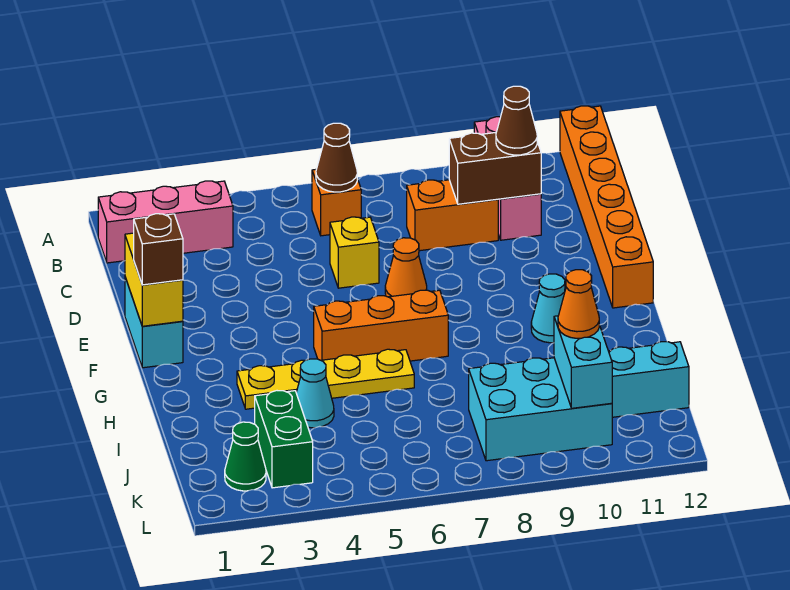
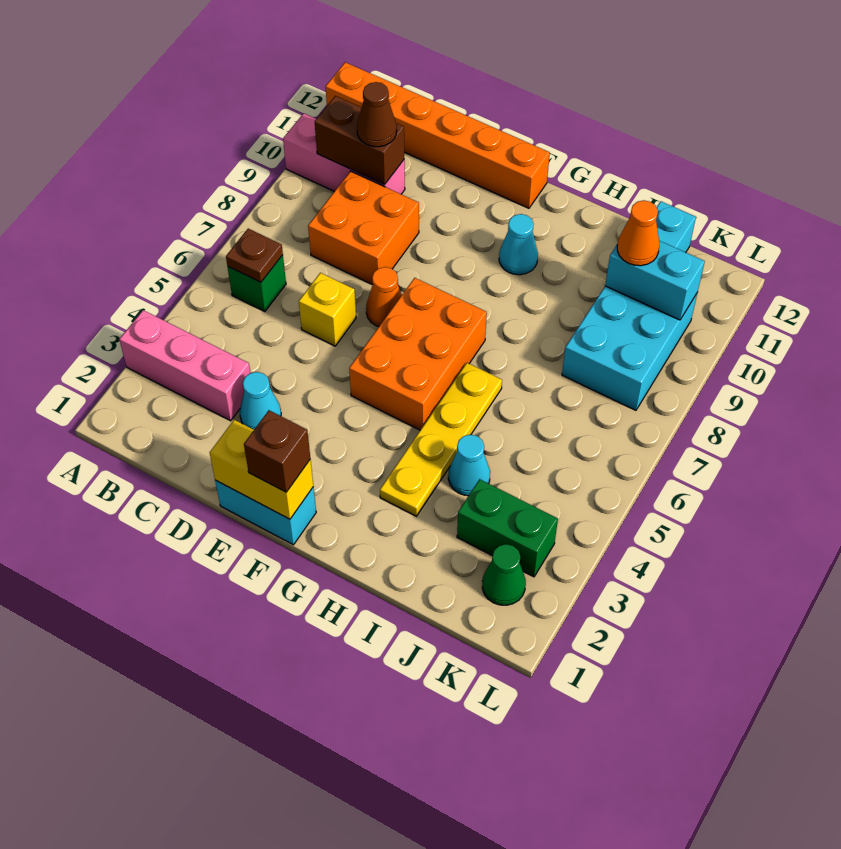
pink 1x3 brick [98,181,233,263] -> pink 1x3 brick turned to [119,310,250,421]
orange 1x1 brick [312,170,361,236] -> green 1x1 brick [228,255,286,312]
brown 1x1 cone [316,123,357,192] -> brown 1x1 plate [226,229,283,282]
orange 1x2 brick [407,180,498,251] -> orange 2x2 brick [308,171,419,285]
brown 1x2 brick [449,132,541,204] -> brown 1x2 brick turned to [315,96,404,185]
none -> cyan 1x1 cone [240,372,281,430]
orange 1x3 brick [314,290,448,361] -> orange 2x3 brick [349,278,487,430]

